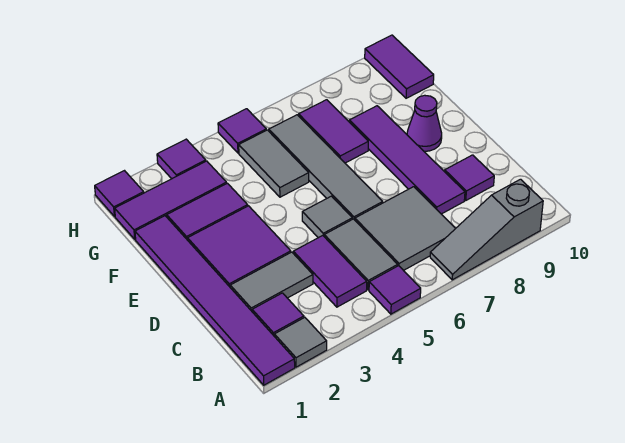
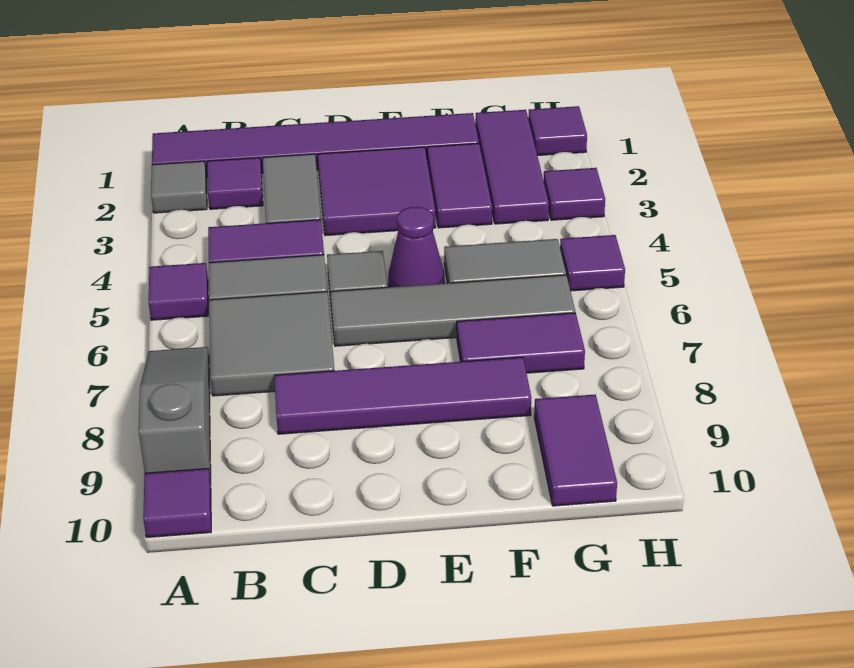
purple 1x1 tile [445,155,494,200] -> purple 1x1 tile moved to [143,468,211,537]
purple 1x1 cone [407,95,442,151] -> purple 1x1 cone moved to [388,207,444,287]
purple 1x2 tile [365,35,434,98] -> purple 1x2 tile turned to [534,395,617,506]

